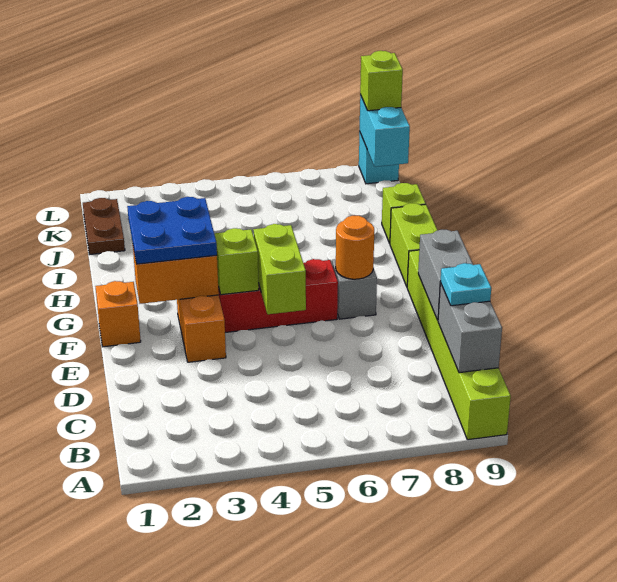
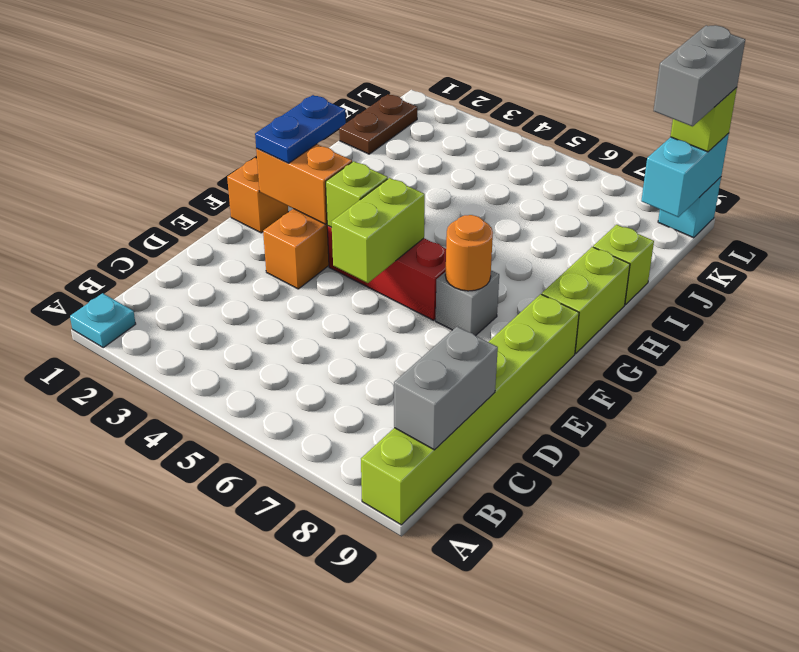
cyan 1x1 plate [440,263,491,306] -> cyan 1x1 plate moved to [70,293,136,348]
grey 1x2 brick [418,230,473,320] -> grey 1x2 brick moved to [654,25,745,126]
blue 2x2 plate [127,197,217,264] -> blue 1x2 plate [255,95,346,163]

